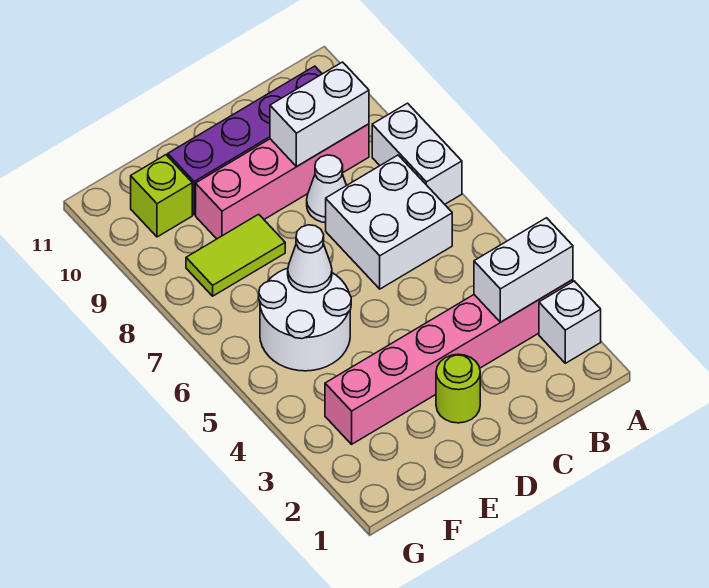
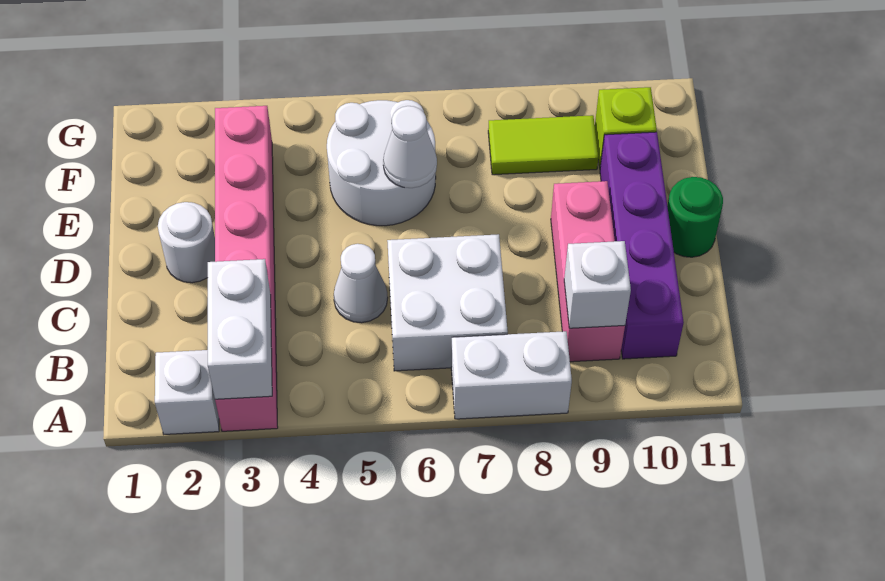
pink 1x4 brick [196,124,369,239] -> pink 1x3 brick [551,181,625,362]
white 1x2 brick [270,62,369,166] -> white 1x1 brick [564,241,631,328]
white 1x1 cone [307,155,347,223] -> white 1x1 cone moved to [334,244,388,323]
lime 1x1 round brick [436,354,480,423] -> white 1x1 round brick [158,202,215,283]
none -> green 1x1 round brick [667,177,723,257]
lime 1x2 tile [186,214,285,296] -> lime 1x2 tile turned to [488,115,598,175]

